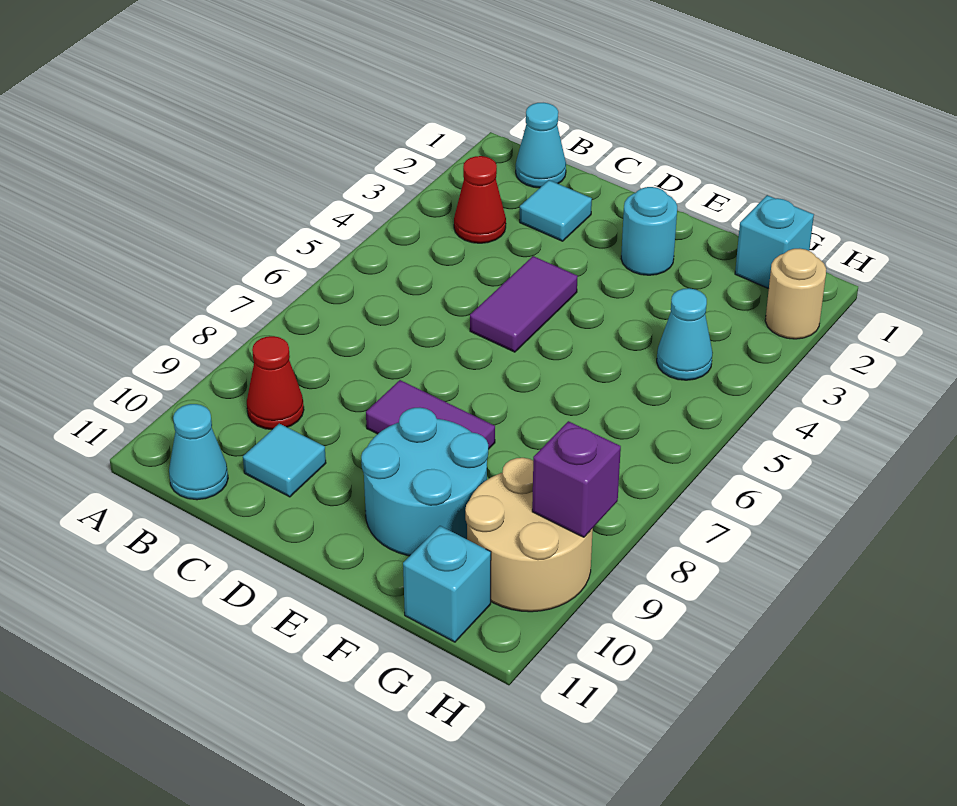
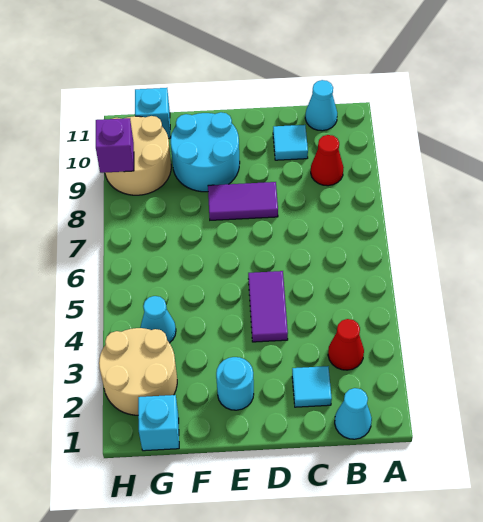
tan 1x1 round brick [765,249,826,339] -> tan 2x2 round brick [99,328,177,415]

